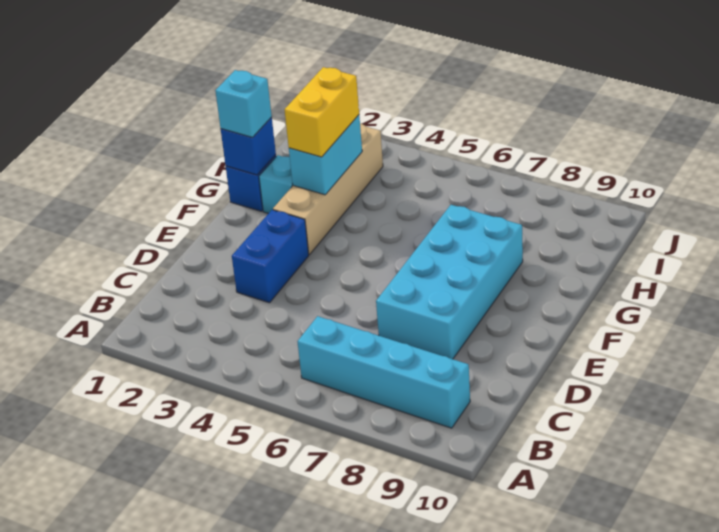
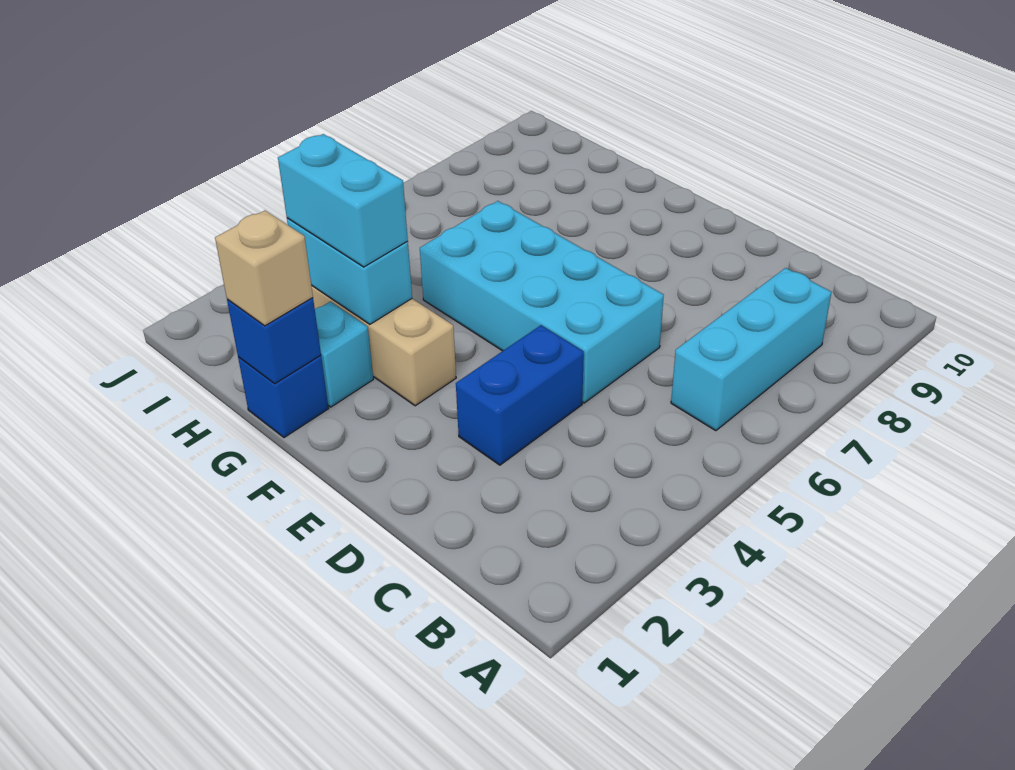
cyan 1x4 brick [297,316,470,428] -> cyan 1x3 brick [671,268,831,431]
blue 1x2 brick [232,210,309,303] -> blue 1x2 brick turned to [456,325,584,465]
cyan 2x4 brick [376,205,523,359] -> cyan 2x4 brick moved to [420,201,664,403]
cyan 1x1 brick [215,70,272,137] -> tan 1x1 brick [215,211,313,326]
yellow 1x2 brick [285,67,359,157] -> cyan 1x2 brick [278,134,408,267]

